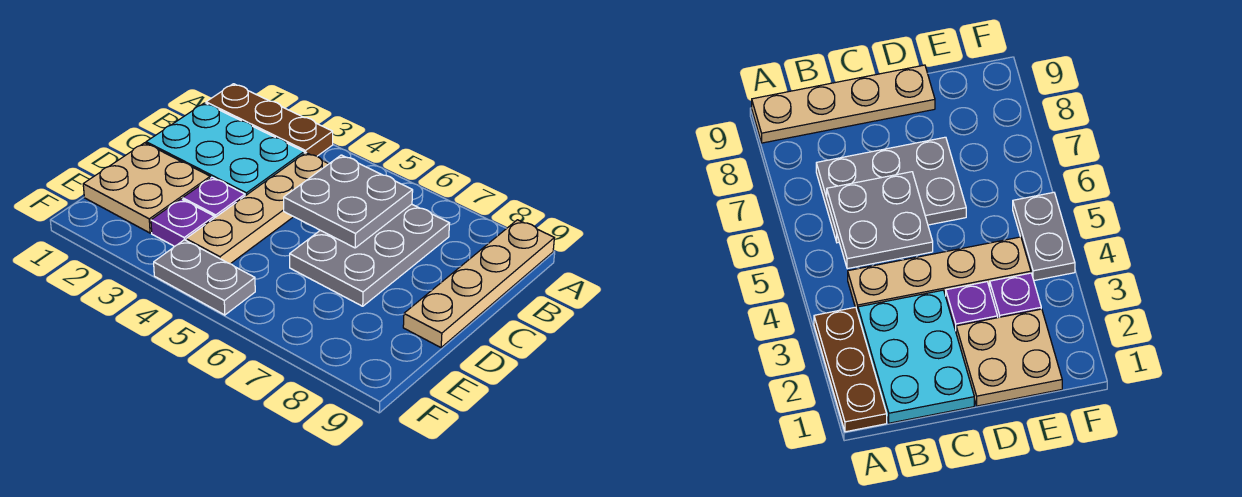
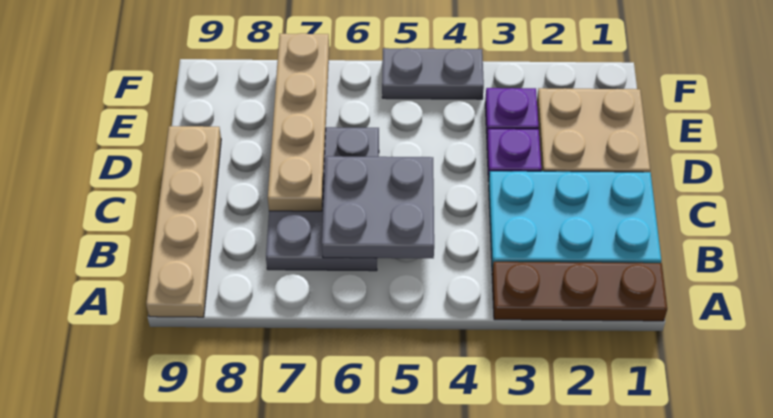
tan 1x4 plate [186,153,329,264] -> tan 1x4 plate moved to [268,33,329,211]

